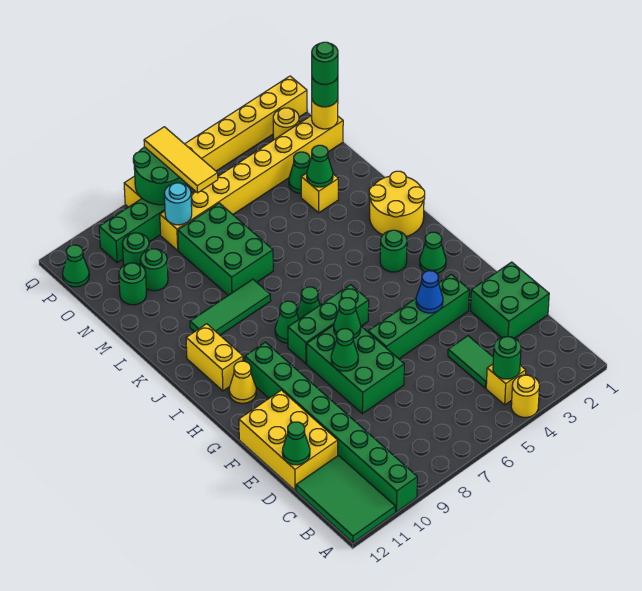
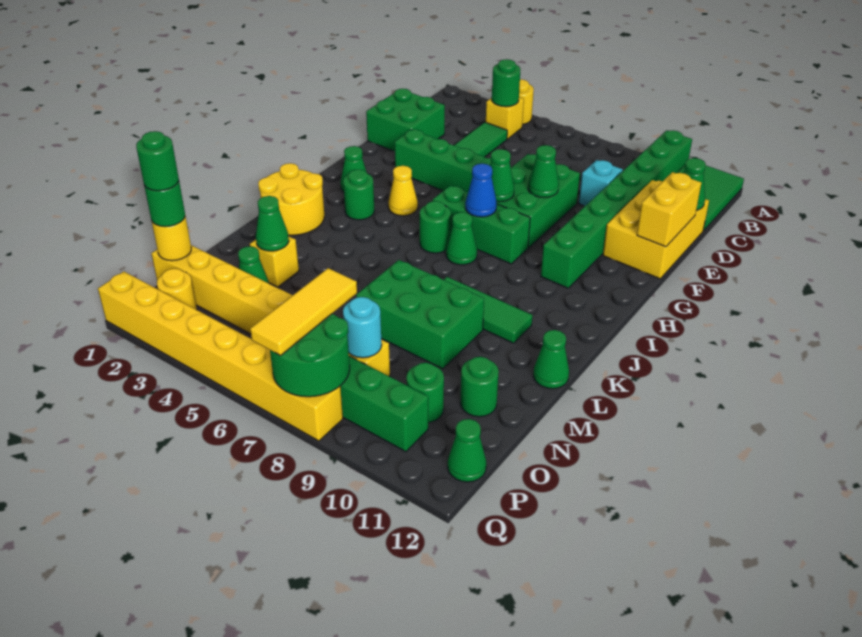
none -> cyan 1x1 brick [579,160,623,206]
blue 1x1 cone [416,271,443,313] -> blue 1x1 cone moved to [465,164,497,217]
yellow 1x1 cone [229,361,256,403] -> yellow 1x1 cone moved to [388,166,418,216]
green 1x1 cone [275,301,299,343] -> green 1x1 cone moved to [533,330,569,389]
yellow 1x2 brick [186,324,243,391] -> yellow 1x2 brick moved to [637,172,701,247]
green 2x3 brick [178,203,273,295] -> green 2x3 brick turned to [356,260,484,369]
green 1x1 round brick [140,249,168,291] -> green 1x1 round brick moved to [420,201,451,253]

